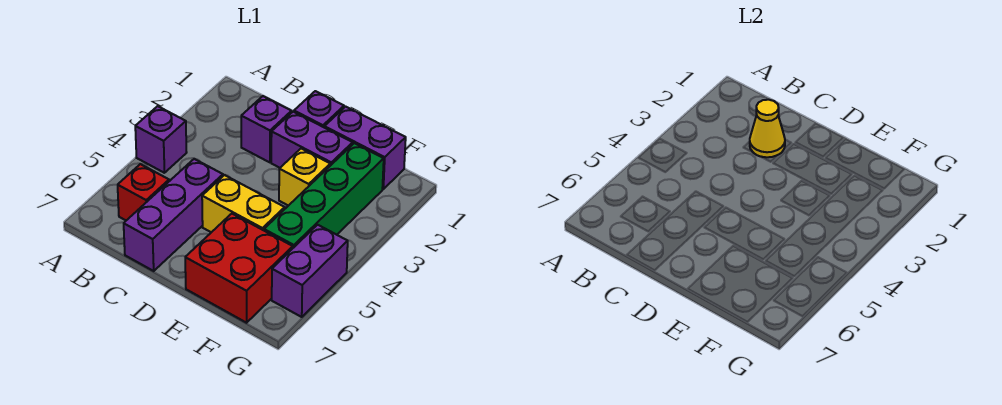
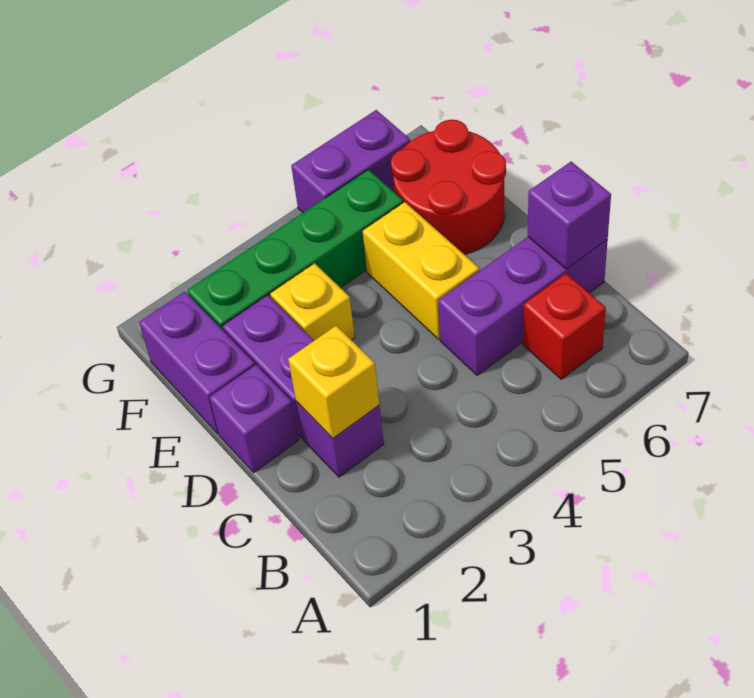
purple 1x1 brick [135,106,187,173] -> purple 1x1 brick moved to [528,162,611,269]
yellow 1x1 cone [750,100,785,157] -> yellow 1x1 brick [288,326,379,438]
red 2x2 brick [185,214,293,323] -> red 2x2 round brick [391,120,506,254]

